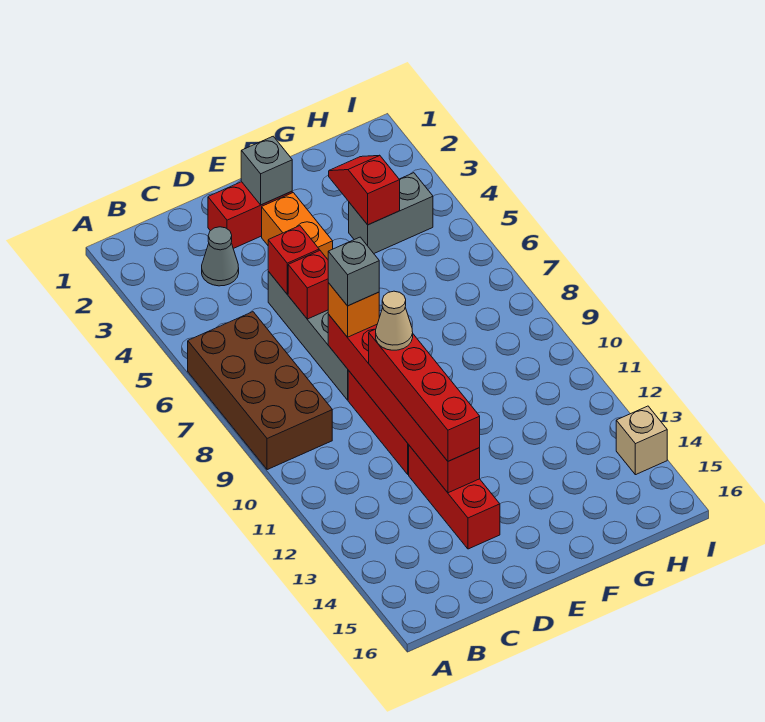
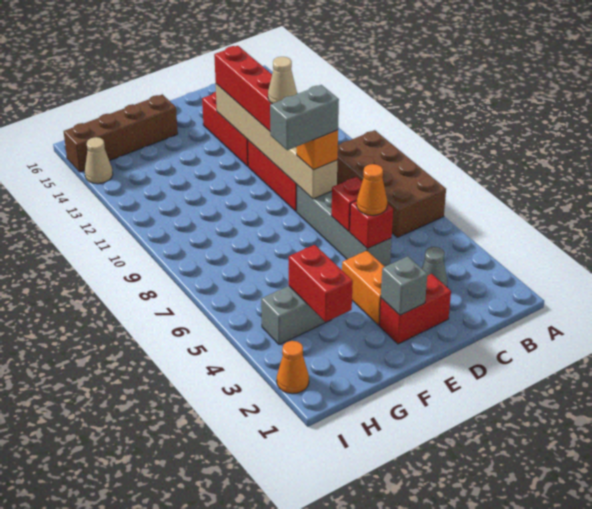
none -> orange 1x1 cone [357,164,387,215]
red 1x6 brick [328,314,480,493] -> tan 1x6 brick [216,84,337,199]
grey 1x1 brick [328,237,379,306] -> grey 1x2 brick [270,85,339,150]
none -> brown 1x4 brick [64,94,178,172]
red 1x2 slope [329,155,400,225] -> red 1x2 brick [289,245,353,322]
none -> orange 1x1 cone [277,341,309,394]
tan 1x1 brick [616,406,667,475] -> tan 1x1 cone [85,137,113,184]

